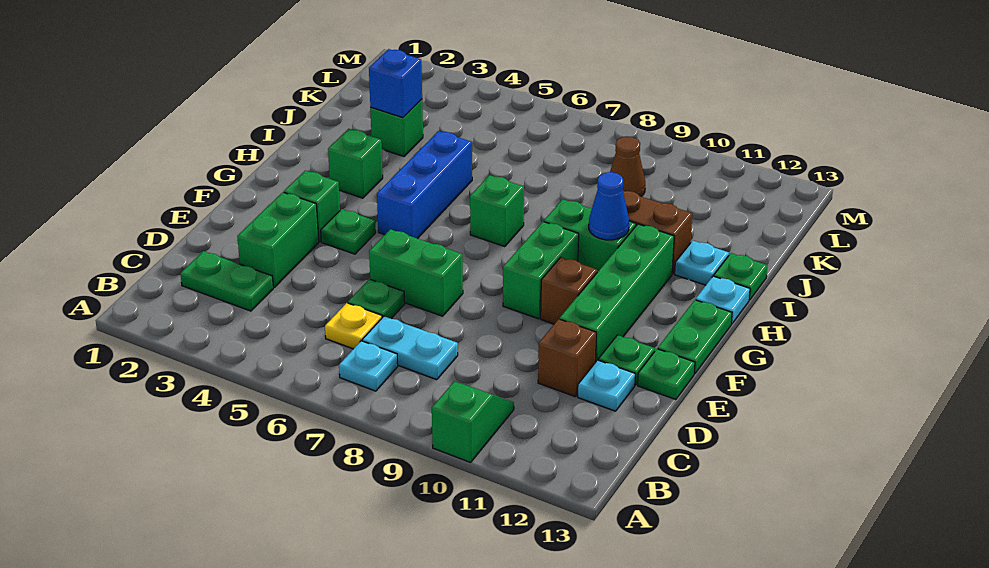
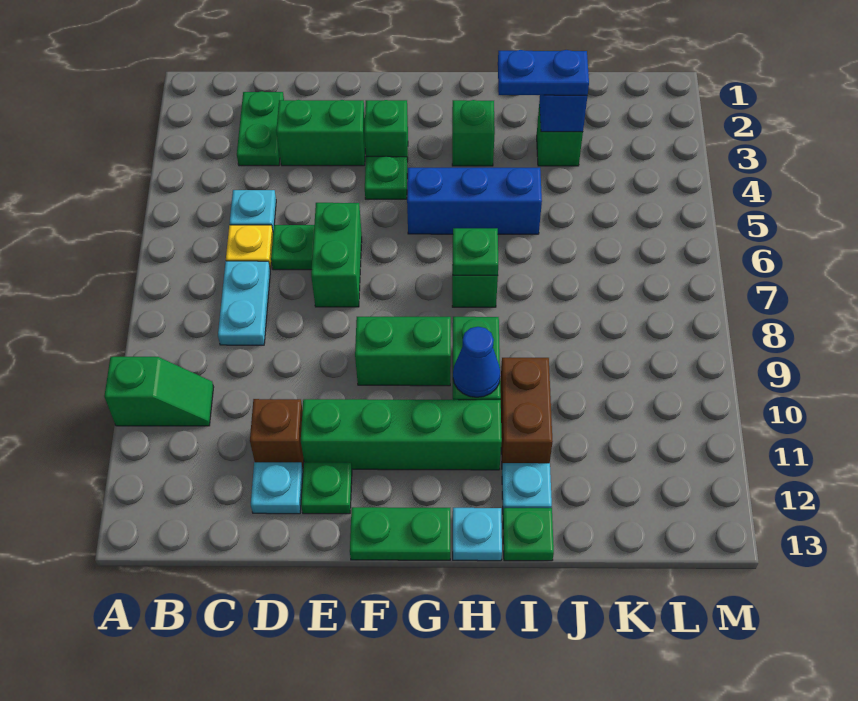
cyan 1x1 plate [339,341,398,391] -> cyan 1x1 plate moved to [230,190,276,230]
green 1x1 plate [638,349,695,400] -> green 1x1 plate moved to [453,228,498,275]
brown 1x1 brick [541,257,597,324] -> none
none -> blue 1x2 plate [498,50,589,95]
brown 1x1 cone [610,136,645,197] -> none

